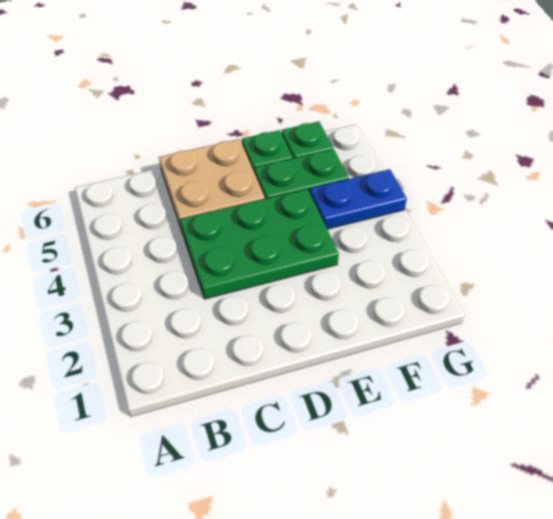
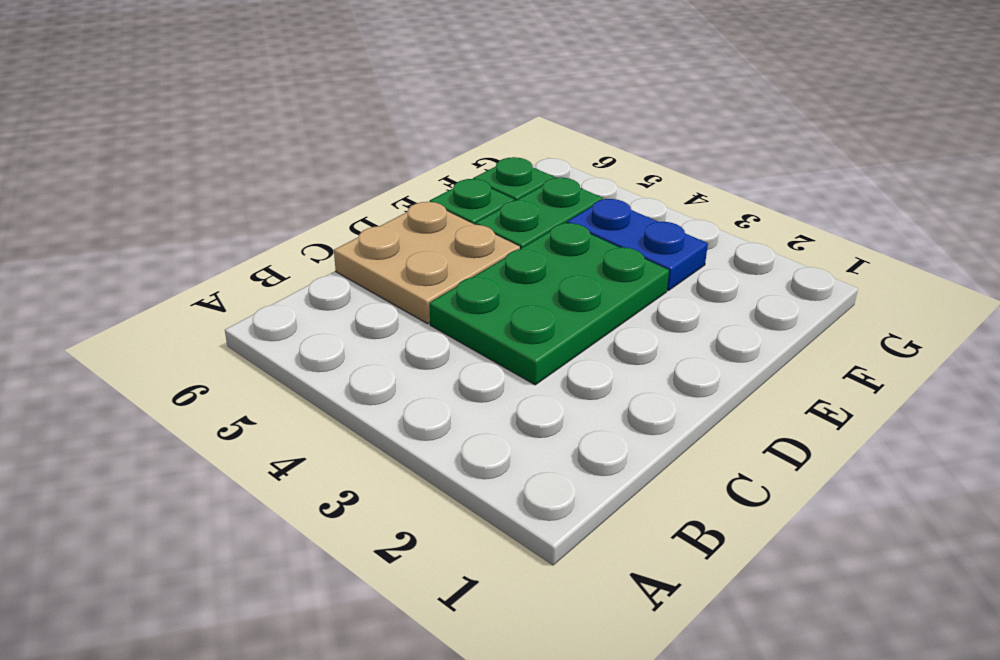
blue 1x2 plate [310,169,407,229] -> blue 1x2 plate turned to [567,199,708,291]

